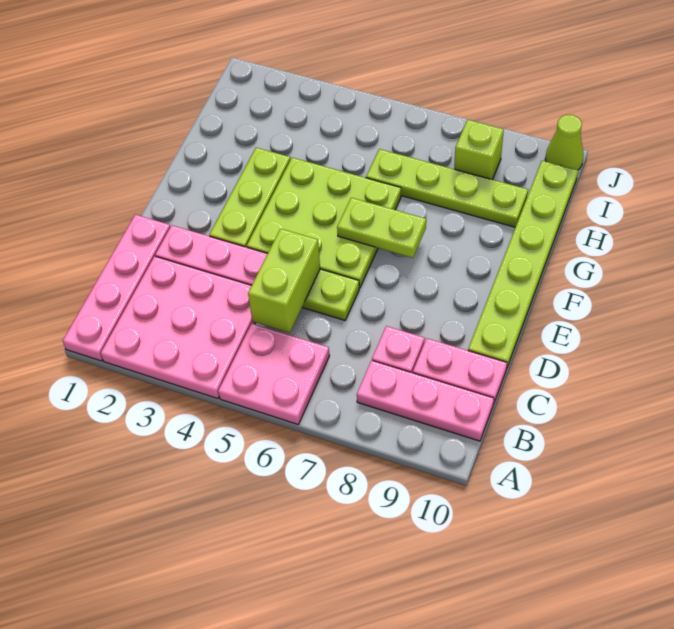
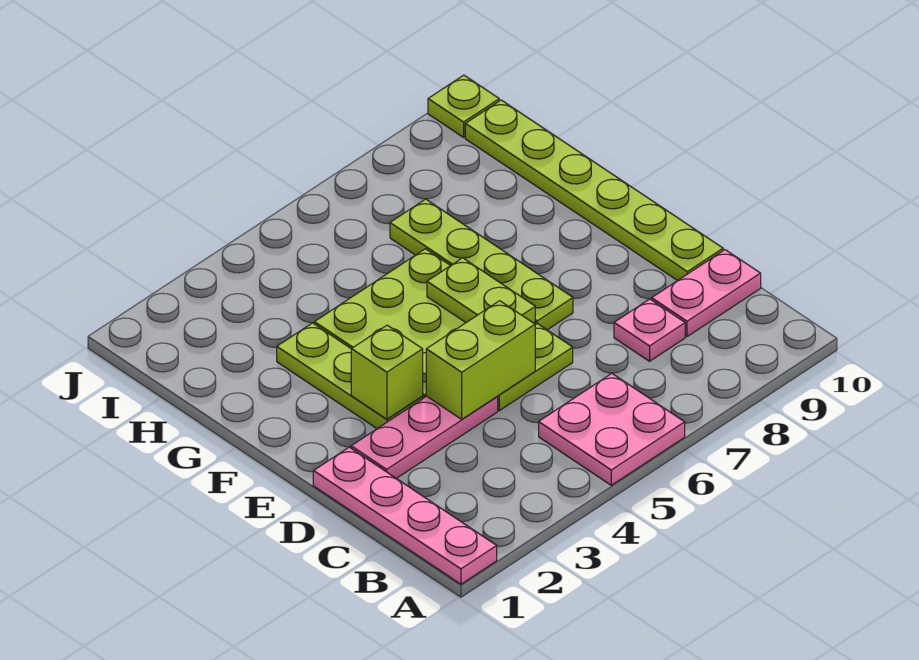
pink 3x3 plate [101,256,255,399] -> none
pink 1x3 plate [357,360,494,441] -> none
lime 1x2 brick [248,229,320,333] -> lime 1x2 brick turned to [426,301,535,419]
lime 1x2 plate [337,198,426,258] -> lime 1x2 plate turned to [427,258,535,323]
lime 1x4 plate [366,149,528,227] -> lime 1x4 plate turned to [390,199,573,330]
lime 1x1 brick [454,120,504,180] -> lime 1x1 brick moved to [351,325,423,419]
lime 1x1 cone [545,115,584,170] -> lime 1x1 plate [428,75,499,137]

